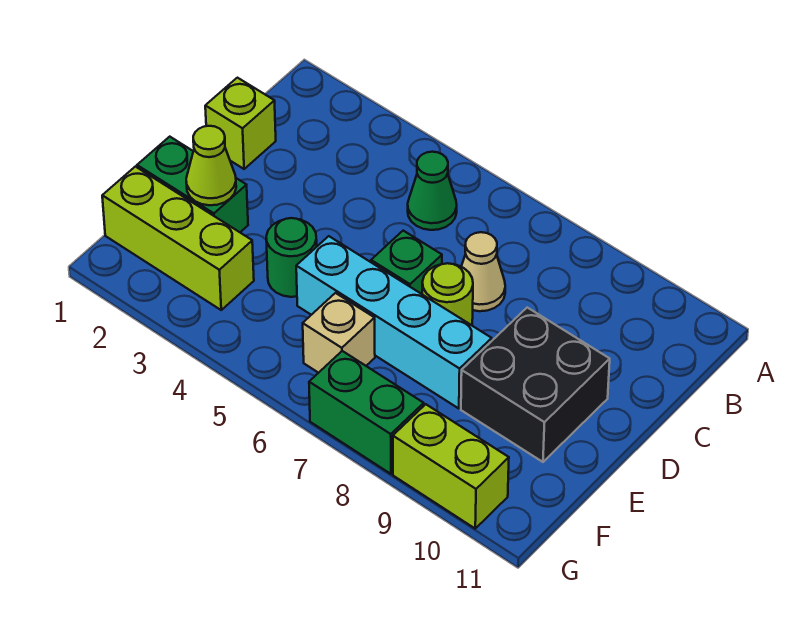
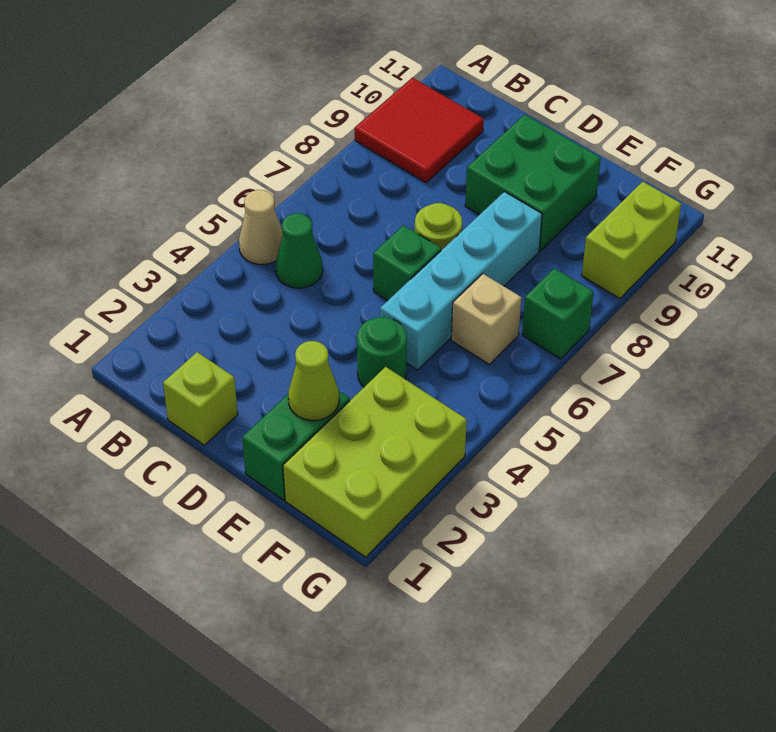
none -> red 2x2 tile [355,78,484,183]
tan 1x1 cone [461,232,505,311] -> tan 1x1 cone moved to [239,190,283,265]
black 2x2 brick [461,308,610,462] -> green 2x2 brick [465,115,601,251]
lime 1x3 brick [102,167,254,310] -> lime 2x3 brick [283,367,467,557]
green 1x2 brick [309,351,424,474] -> green 1x1 brick [522,268,594,359]

